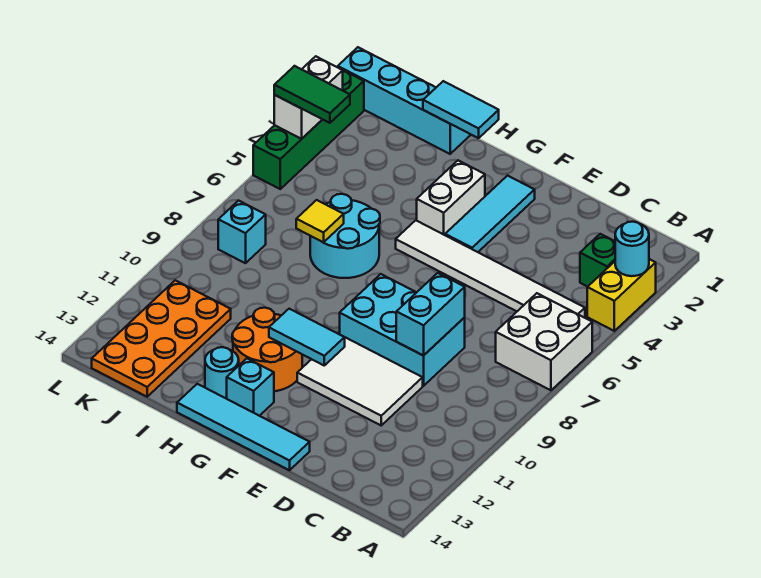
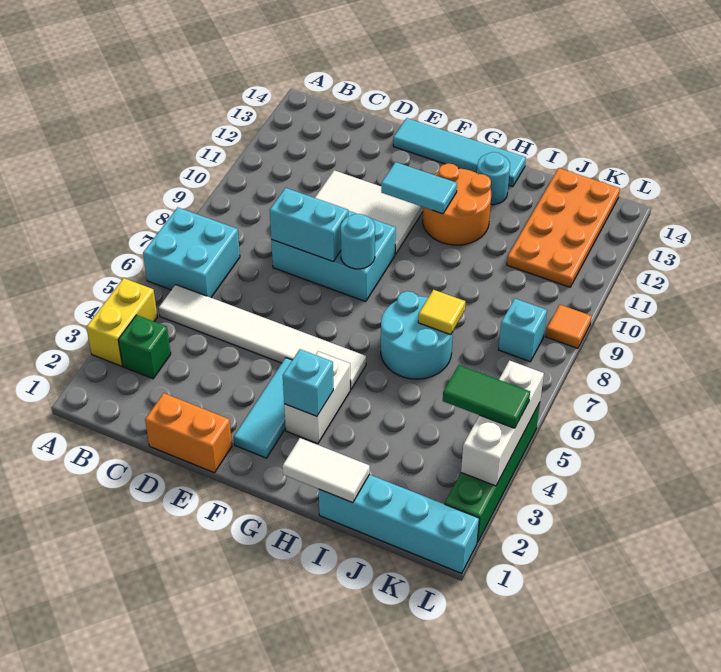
cyan 1x1 round brick [615,222,649,276] -> cyan 1x1 round brick moved to [341,214,375,269]
white 2x2 brick [496,293,592,390] -> cyan 2x2 brick [143,207,240,298]
none -> orange 1x2 brick [145,393,232,473]
cyan 1x2 brick [396,273,465,356] -> cyan 1x2 brick turned to [270,188,348,261]
cyan 1x1 brick [227,358,274,416] -> cyan 1x1 brick moved to [283,349,333,416]
cyan 1x2 tile [423,81,499,138] -> white 1x2 tile [282,438,370,503]
white 1x2 brick [274,56,343,139] -> white 1x3 brick [461,361,544,486]
none -> orange 1x1 tile [546,305,592,348]

